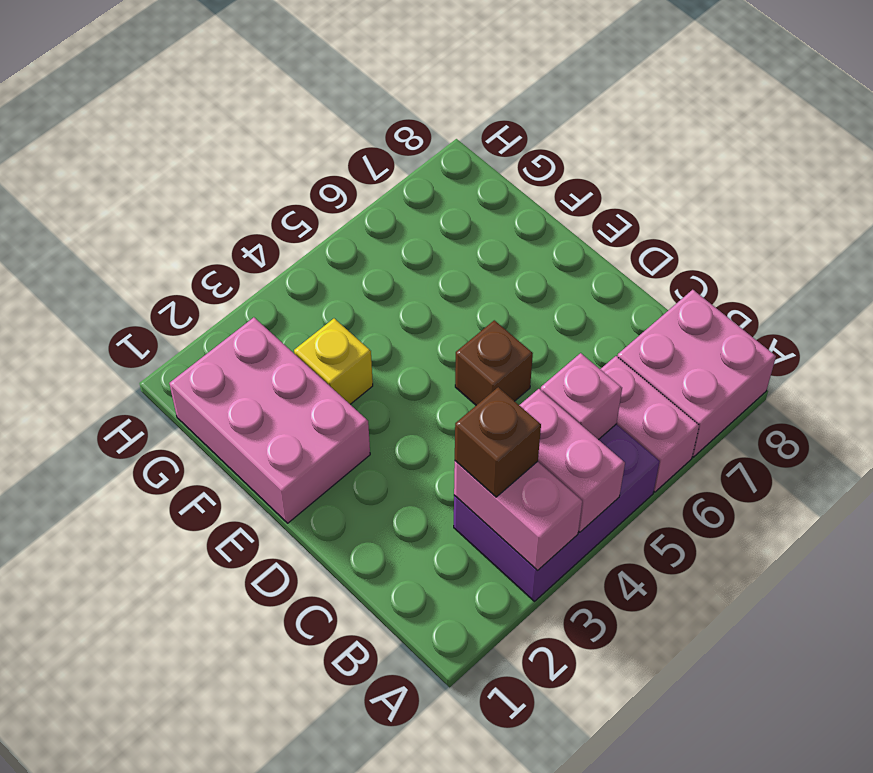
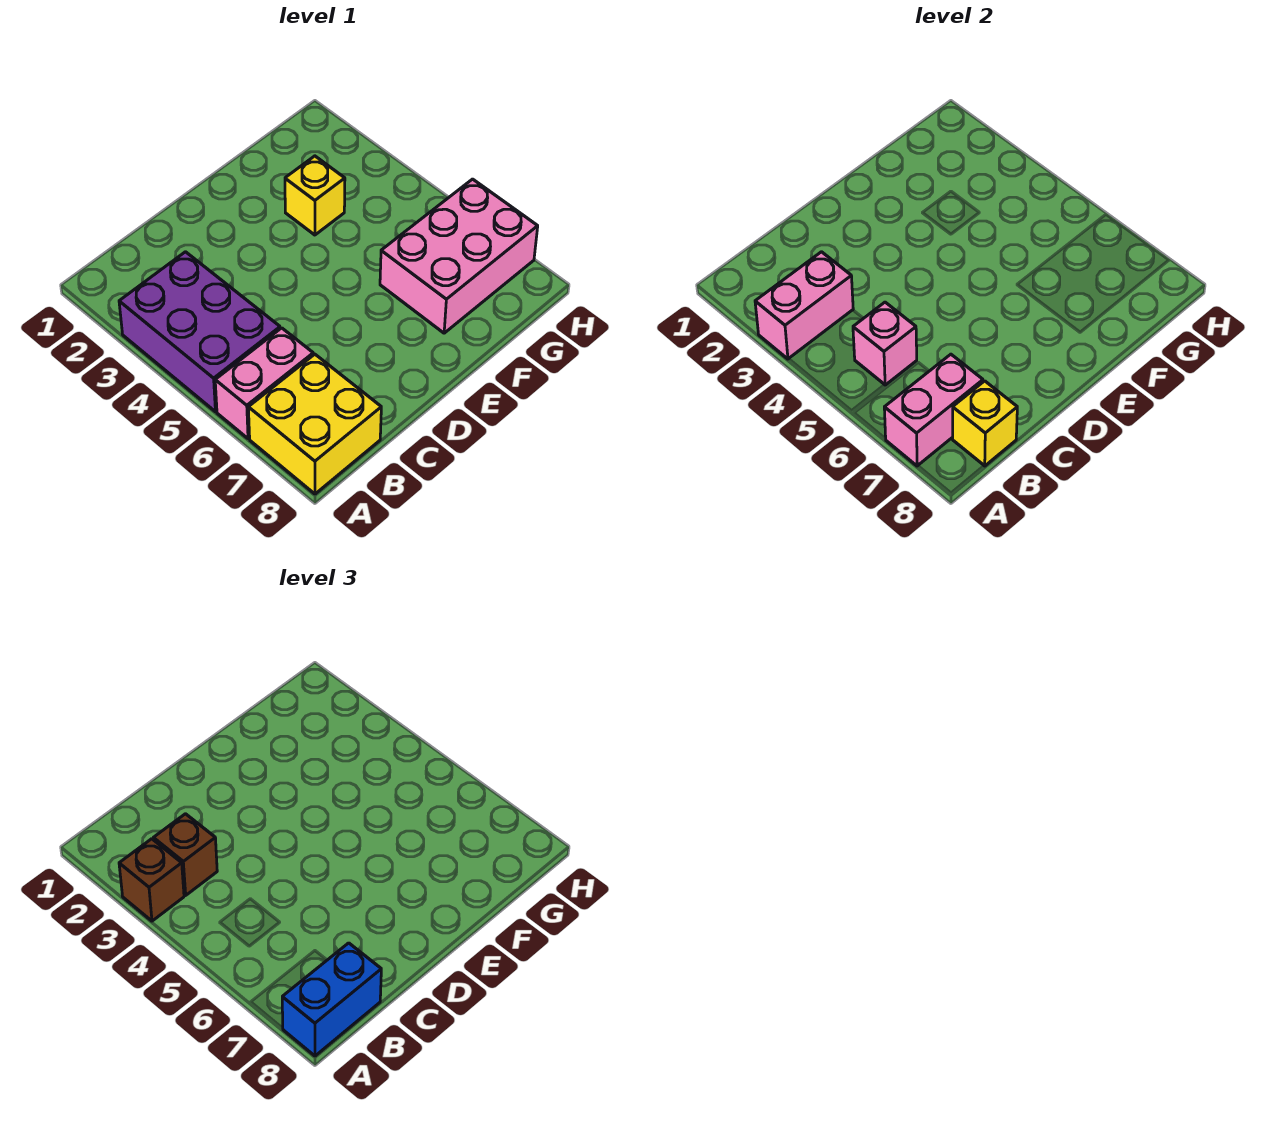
pink 1x2 brick [519,389,625,532] -> pink 1x2 brick moved to [884,354,983,466]
pink 2x2 brick [617,290,776,457] -> yellow 2x2 brick [248,354,381,494]
none -> blue 1x2 brick [282,943,381,1056]
none -> yellow 1x1 brick [953,381,1017,466]
brown 1x1 brick [455,320,533,405] -> brown 1x1 brick moved to [119,839,184,921]
pink 2x3 brick [169,317,370,523] -> pink 2x3 brick moved to [380,179,538,333]

